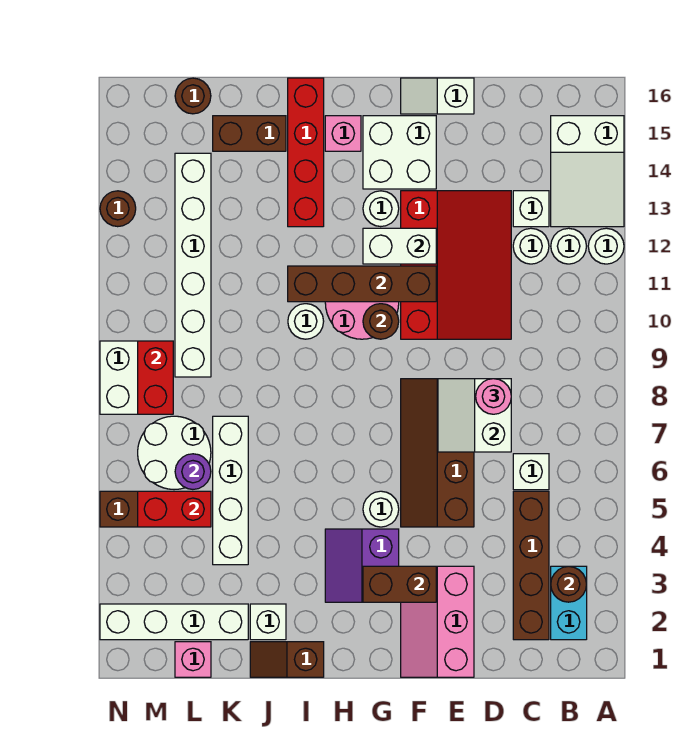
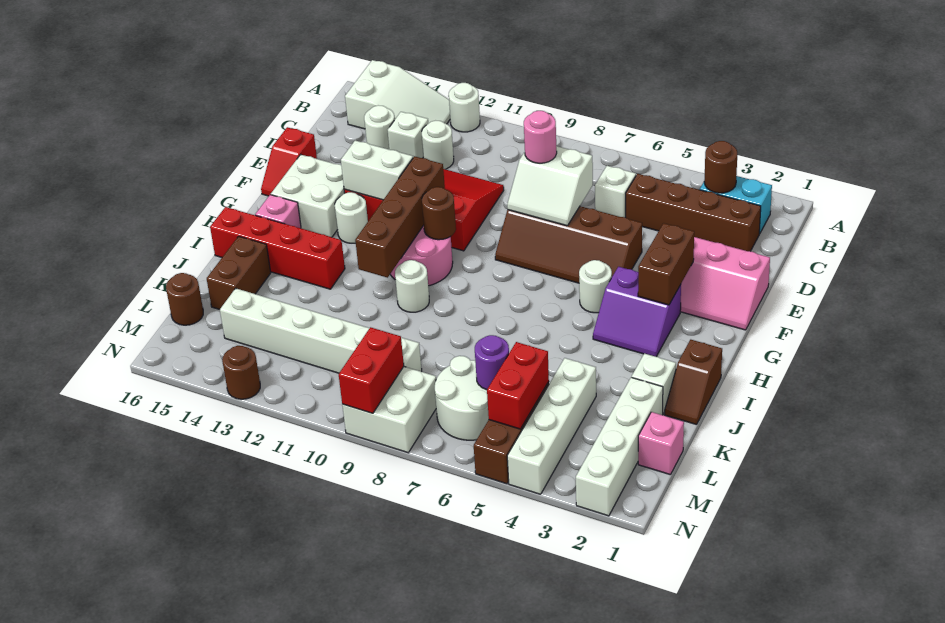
white 1x1 round brick [551,228,586,264] -> white 1x1 round brick moved to [364,105,395,149]
white 1x2 slope [401,78,474,114] -> red 1x2 slope [261,127,317,196]
white 1x2 brick [363,228,436,264] -> white 1x2 brick turned to [341,140,413,200]
white 1x4 brick [213,416,248,565] -> white 1x4 brick turned to [507,358,596,494]
red 1x2 brick [138,341,173,414] -> red 1x2 brick turned to [339,327,404,413]

